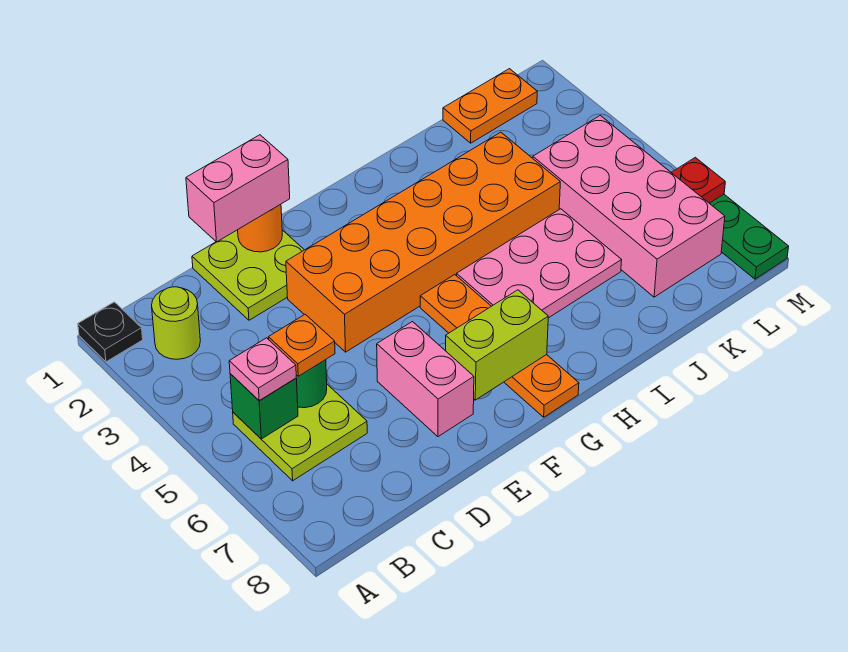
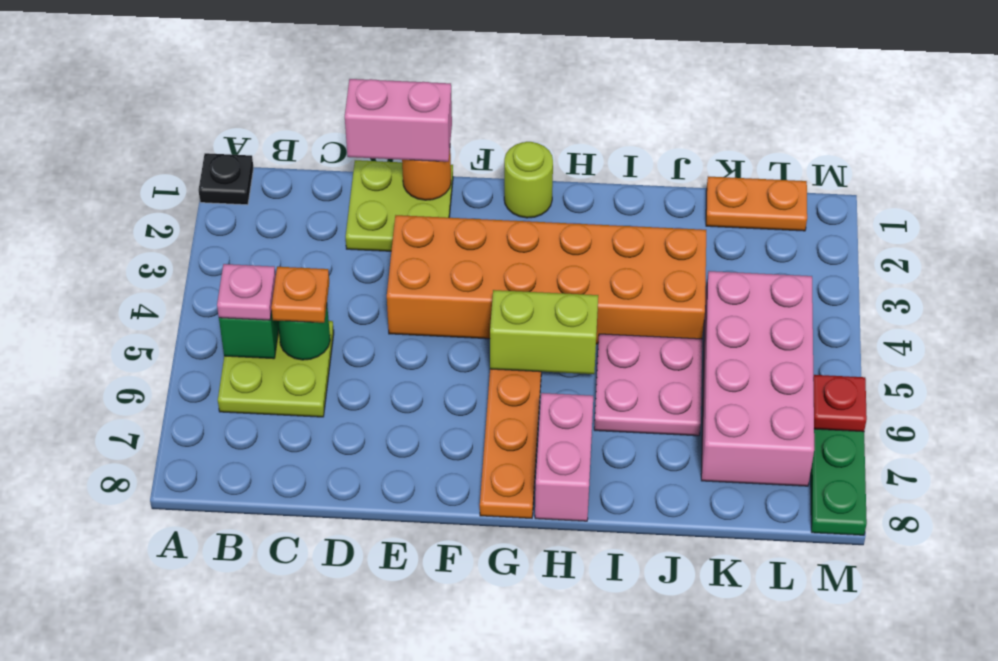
lime 1x1 round brick [152,287,200,359] -> lime 1x1 round brick moved to [504,142,553,218]
pink 1x2 brick [377,322,474,437] -> pink 1x2 brick moved to [535,393,593,521]
lime 1x2 brick [446,290,548,400] -> lime 1x2 brick moved to [490,290,598,374]
pink 2x3 plate [457,209,622,318] -> pink 2x2 plate [594,334,702,436]

